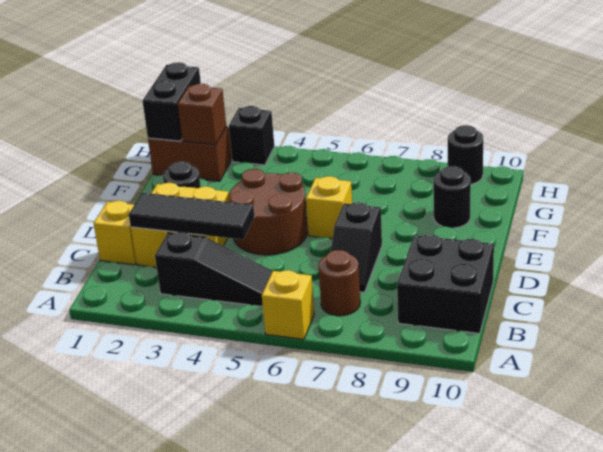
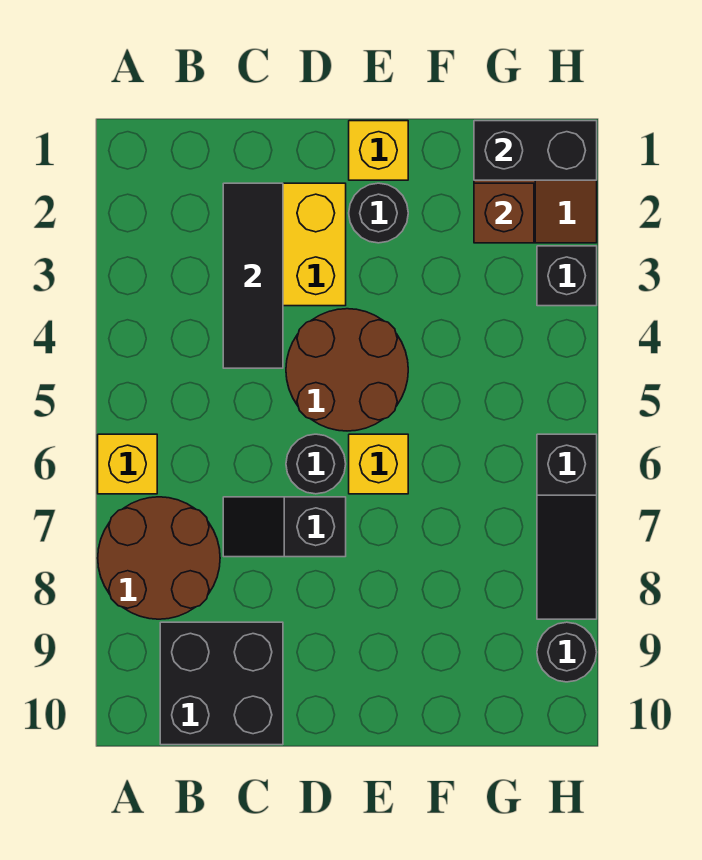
black 1x3 slope [155,232,273,306] -> black 1x3 slope moved to [537,434,597,619]
brown 1x1 round brick [319,250,360,316] -> brown 2x2 round brick [98,497,220,619]
yellow 1x1 brick [94,201,136,265] -> yellow 1x1 brick moved to [349,121,408,180]
black 1x1 round brick [434,166,471,228] -> black 1x1 round brick moved to [286,434,346,494]

